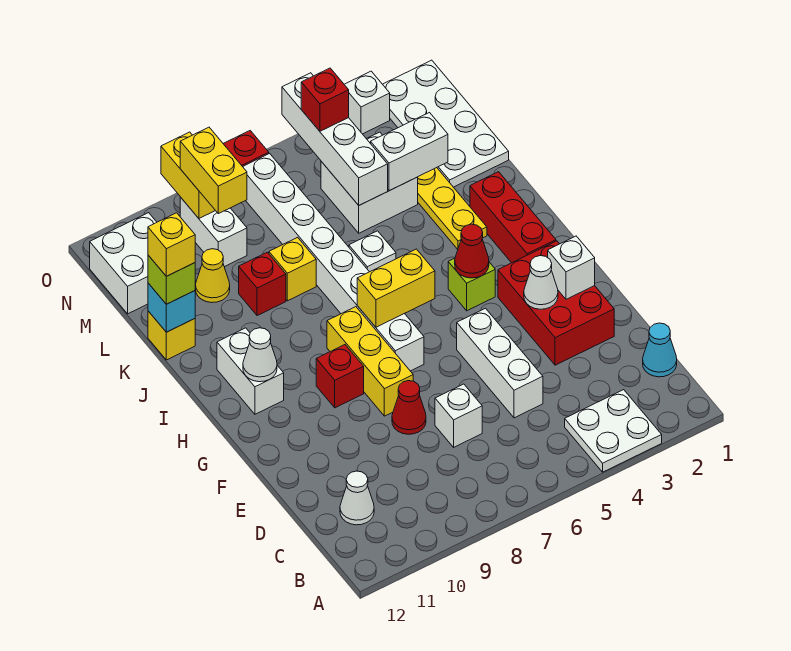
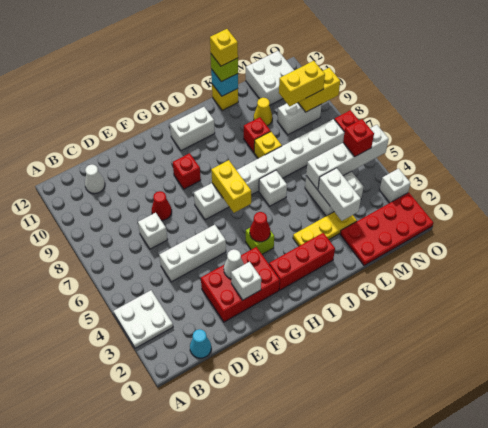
yellow 1x3 brick [327,307,413,416] -> none
white 1x1 cone [243,328,277,382] -> none
white 2x4 plate [383,60,509,187] -> red 2x4 plate [340,193,433,266]

